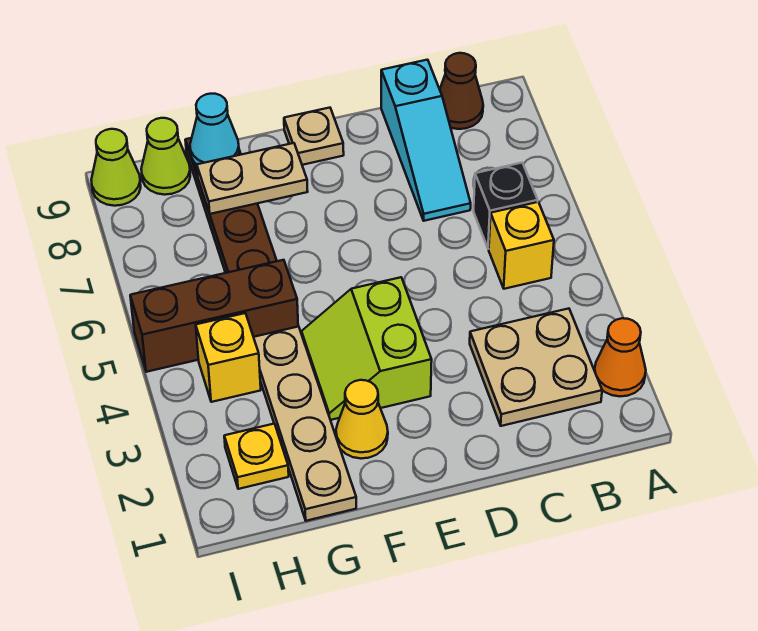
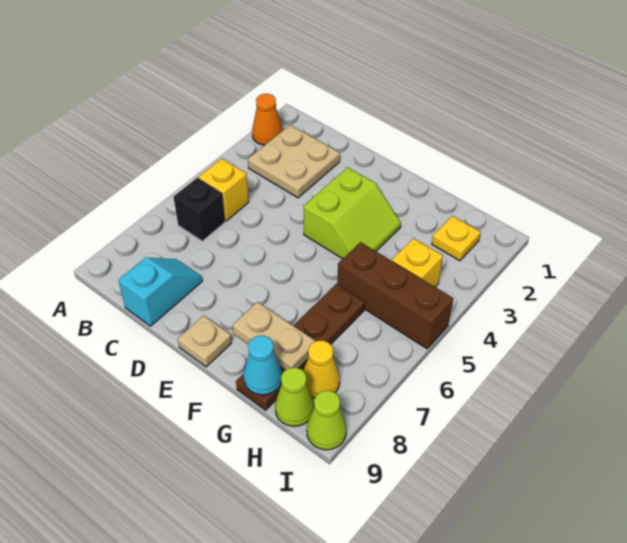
brown 1x1 cone [440,53,483,129] -> none
cyan 1x3 slope [381,60,471,221] -> cyan 1x2 slope [118,257,202,326]
yellow 1x1 cone [336,380,388,459] -> yellow 1x1 cone moved to [303,340,340,398]
tan 1x4 plate [254,326,356,521] -> none

